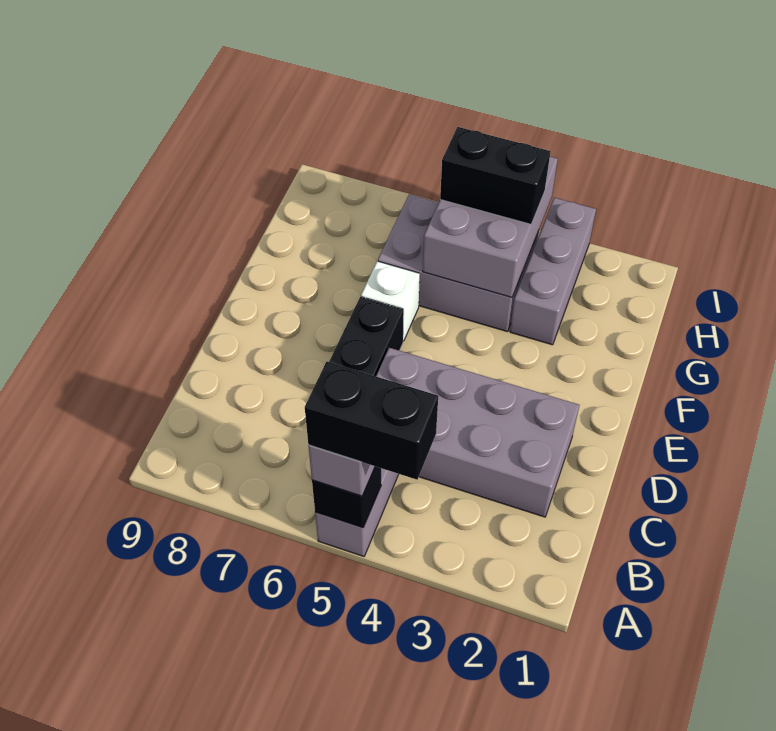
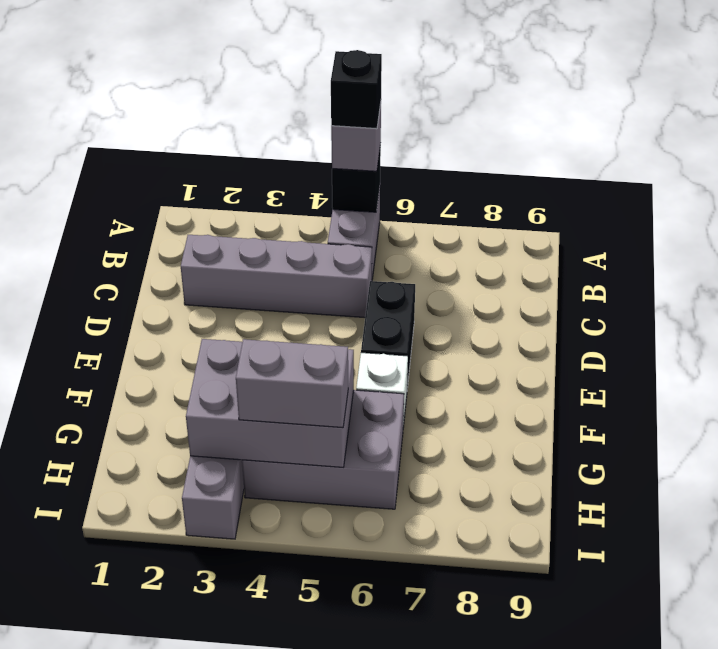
black 1x2 brick [305,362,438,480] -> black 1x1 brick [331,50,382,129]
grey 2x4 brick [376,348,579,517] -> grey 1x4 brick [181,235,372,318]
grey 2x3 brick [423,157,558,297] -> grey 2x3 brick turned to [186,339,354,467]
black 1x2 brick [440,127,551,224] -> grey 1x2 brick [236,339,348,428]

